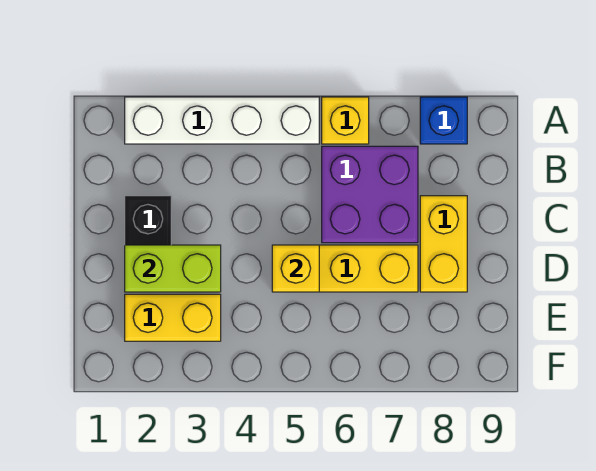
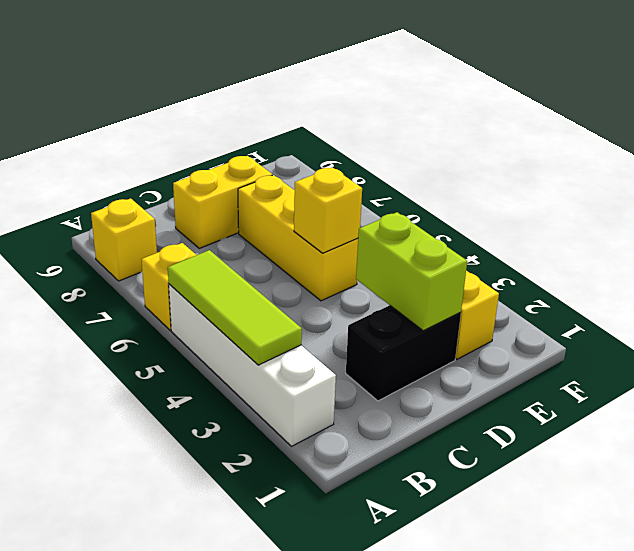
none -> lime 1x3 tile [168,250,302,365]
blue 1x1 brick [420,97,467,144] -> yellow 1x1 brick [91,198,157,281]
purple 2x2 brick [322,146,418,243] -> none

